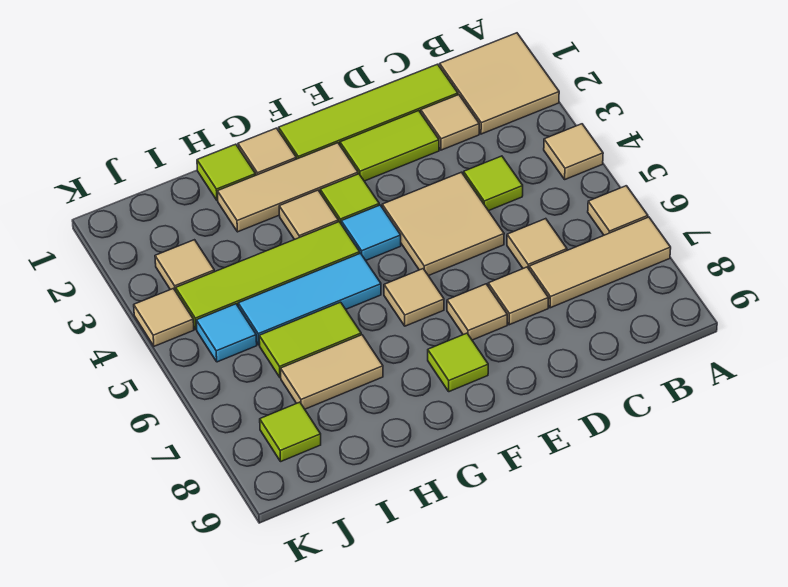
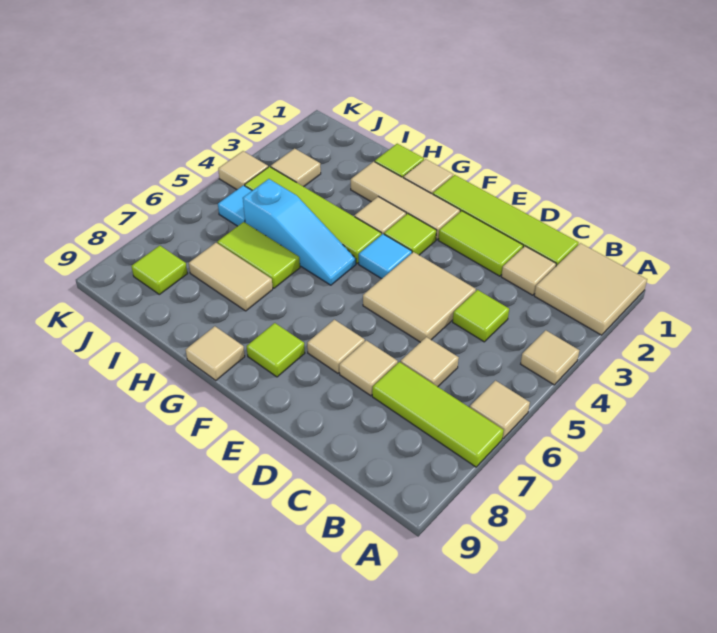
tan 1x3 tile [529,217,671,308] -> lime 1x3 tile [372,362,504,467]
tan 1x1 tile [384,269,444,326] -> tan 1x1 tile moved to [186,326,245,380]
cyan 1x3 tile [238,253,381,345] -> cyan 1x3 slope [243,179,356,285]

